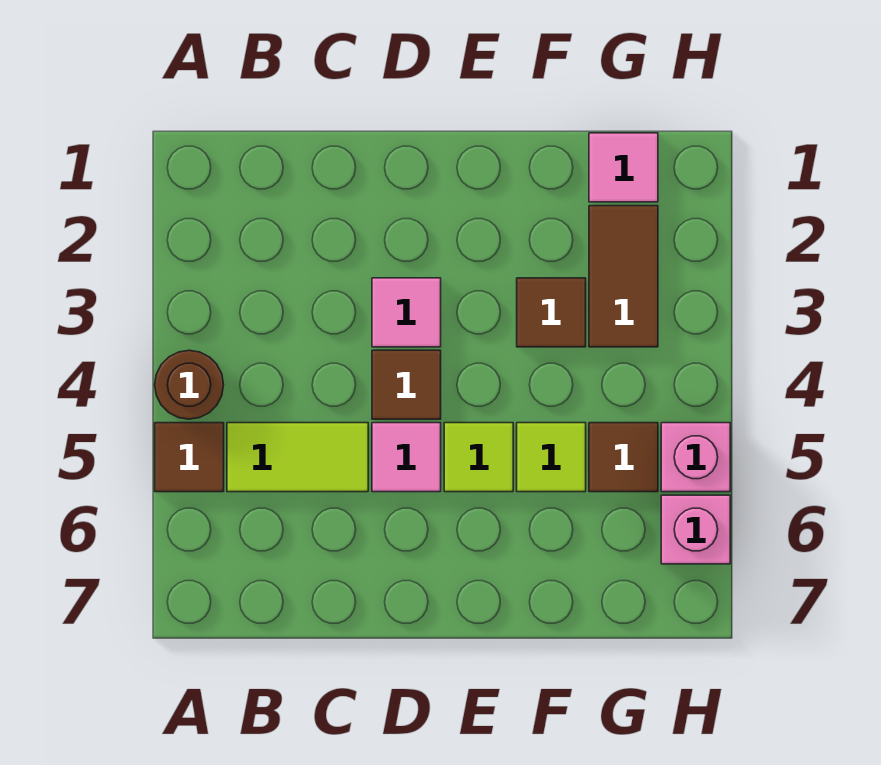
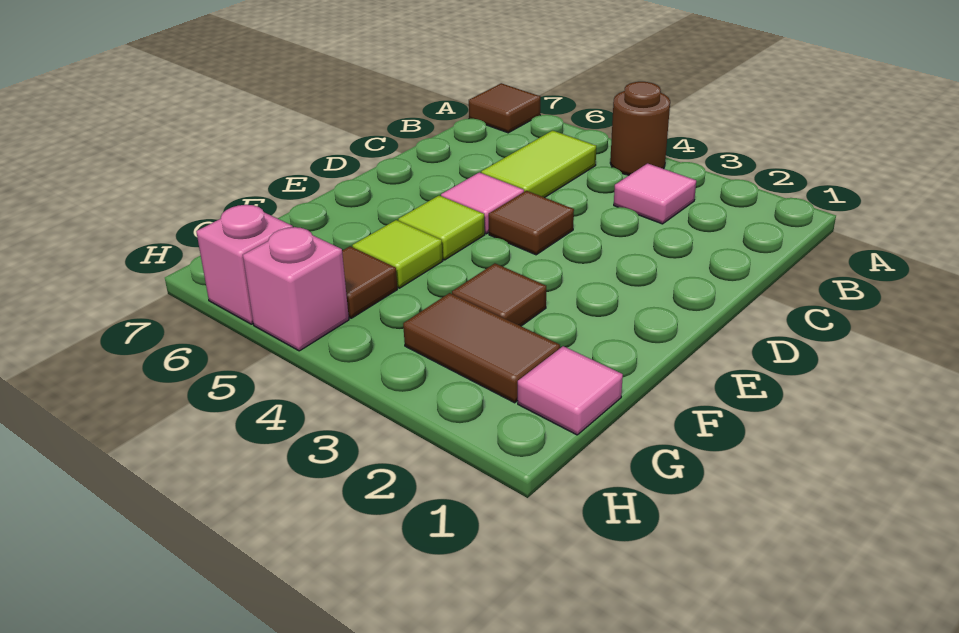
brown 1x1 tile [155,423,224,492] -> brown 1x1 tile moved to [469,83,541,133]
pink 1x1 tile [372,278,441,347] -> pink 1x1 tile moved to [614,163,696,224]

